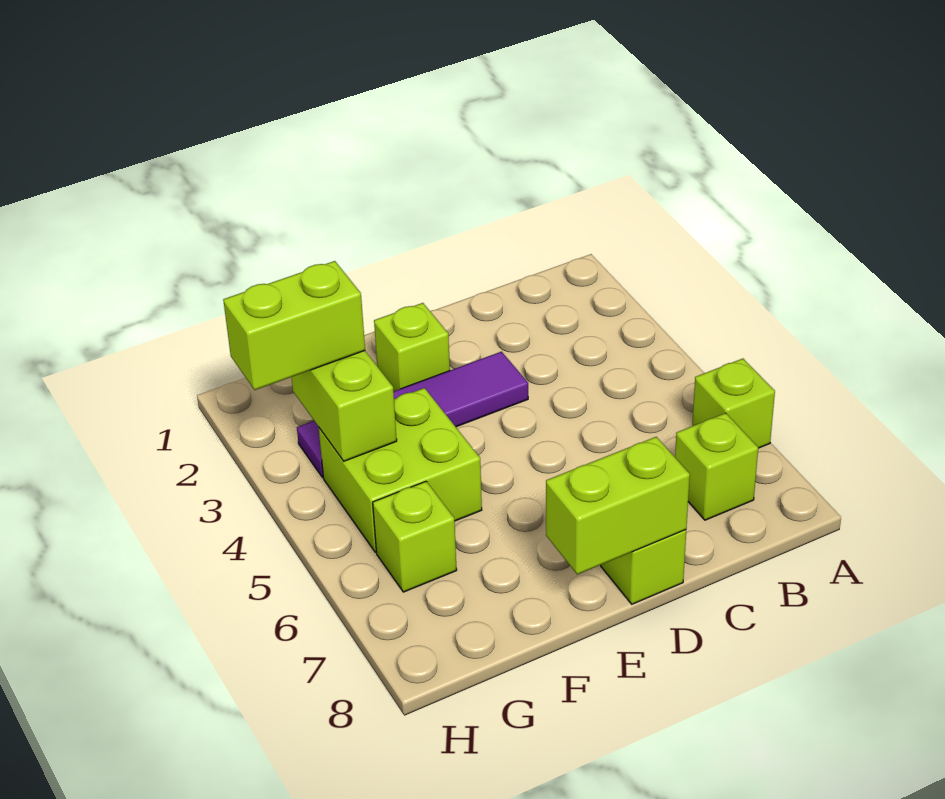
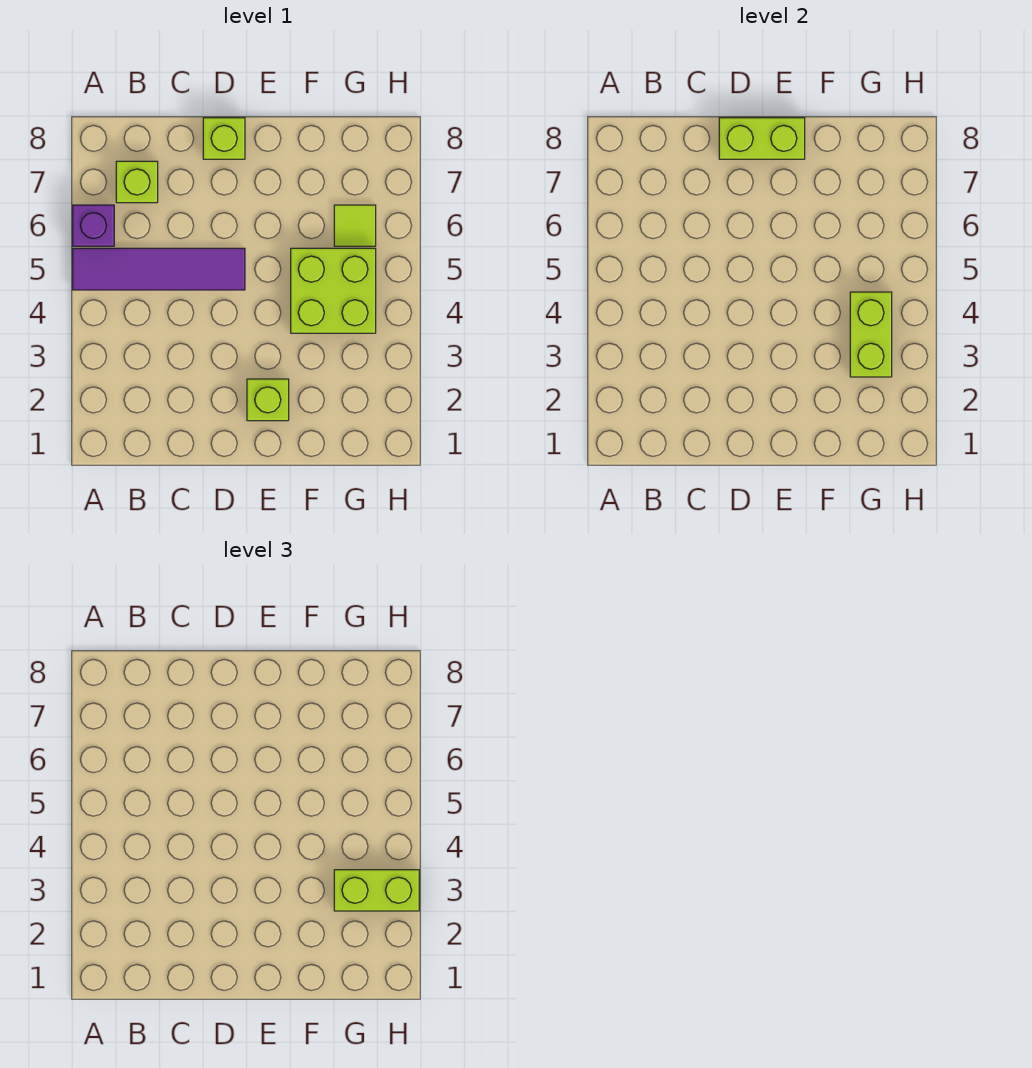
lime 1x1 brick [692,359,775,448] -> purple 1x1 brick [73,205,114,246]
purple 1x4 tile [297,352,528,478] -> purple 1x4 tile moved to [73,248,245,290]
lime 1x1 brick [373,481,457,592] -> lime 1x1 tile [334,205,376,246]

